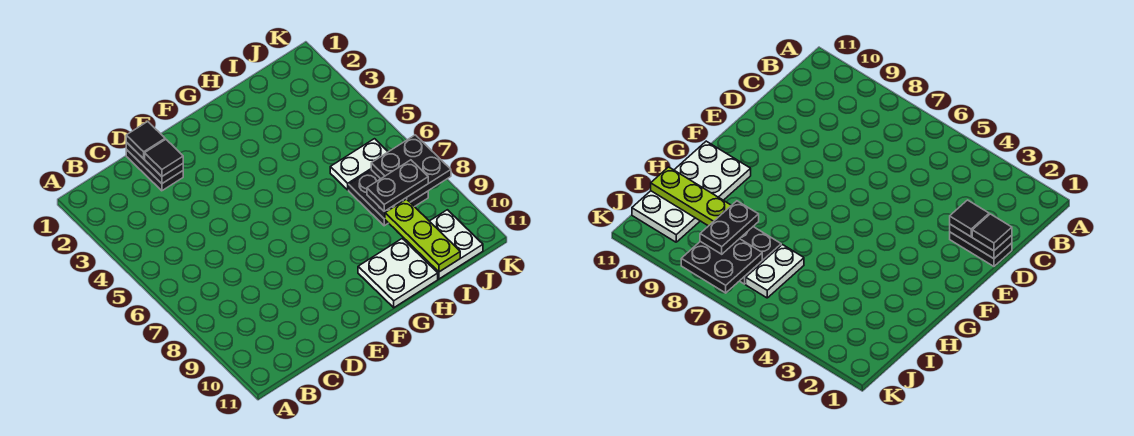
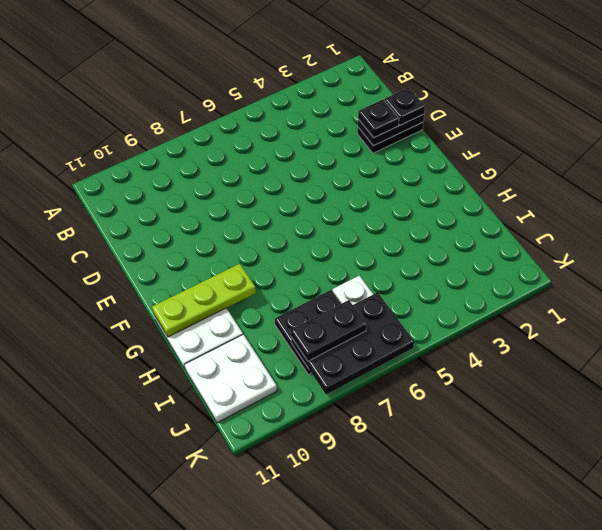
black 1x1 tile [126,122,165,159] -> black 1x1 plate [384,87,425,125]
black 1x1 tile [145,139,183,176] -> black 1x1 plate [358,100,399,138]
black 1x2 plate [367,160,428,211] -> black 1x2 plate turned to [291,300,366,361]
lime 1x3 plate [385,199,460,272] -> lime 1x3 plate moved to [152,264,256,337]
black 2x2 plate [371,135,451,202] -> black 2x3 plate [291,292,414,395]

